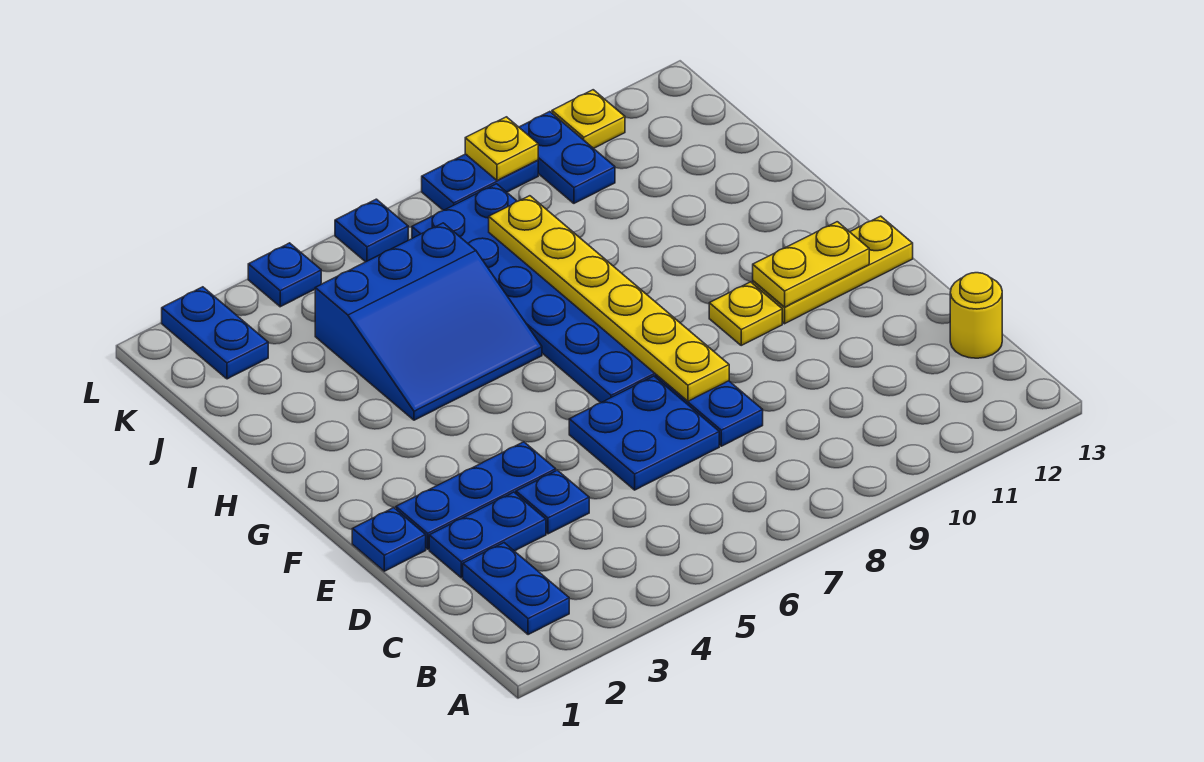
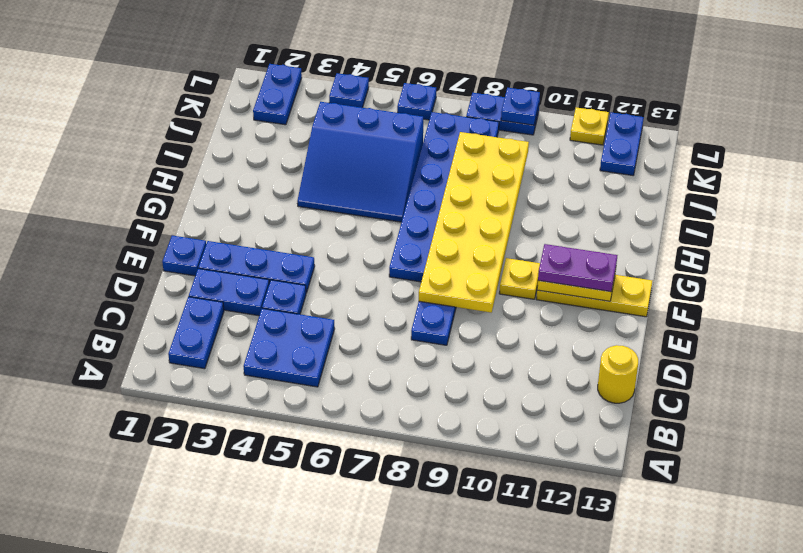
blue 2x2 plate [569,376,719,490] -> blue 2x2 plate moved to [243,308,335,387]
yellow 1x6 plate [489,196,729,401] -> yellow 2x6 plate [419,132,529,313]
none -> purple 1x2 plate [538,244,617,292]
blue 1x2 plate [519,112,615,203] -> blue 1x2 plate moved to [600,112,644,175]
yellow 1x1 plate [465,117,538,181] -> blue 1x1 plate [501,88,540,125]

